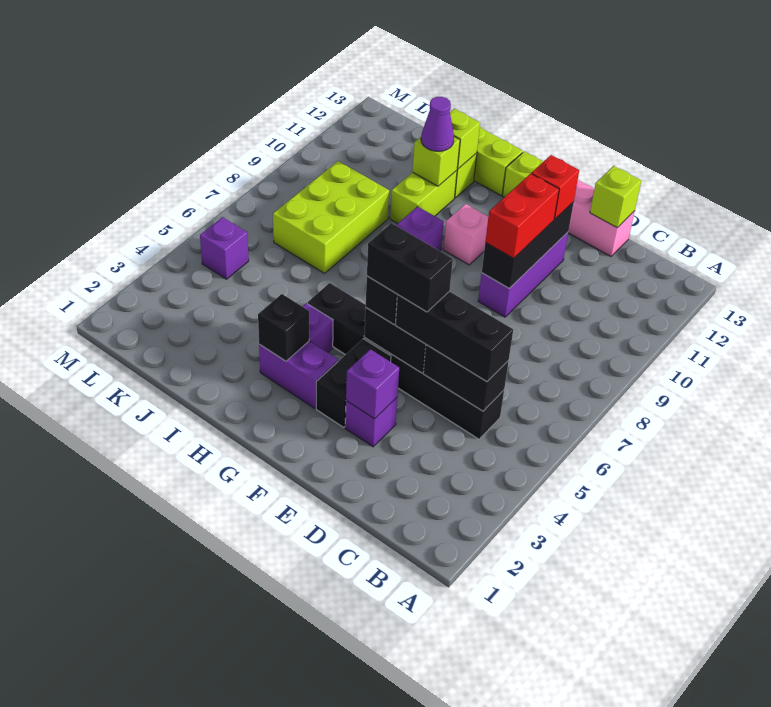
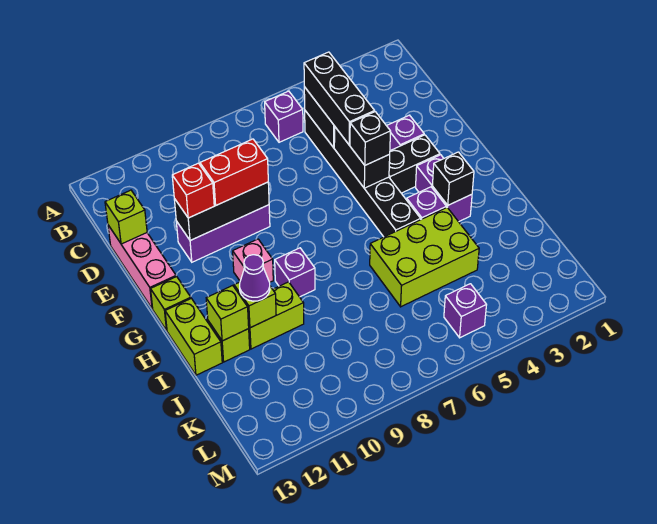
purple 1x1 brick [346,349,399,419] -> purple 1x1 brick moved to [265,91,303,142]
black 1x2 brick [367,223,453,312] -> none
lime 2x3 brick [273,161,389,273] -> lime 2x3 brick moved to [370,207,479,307]

